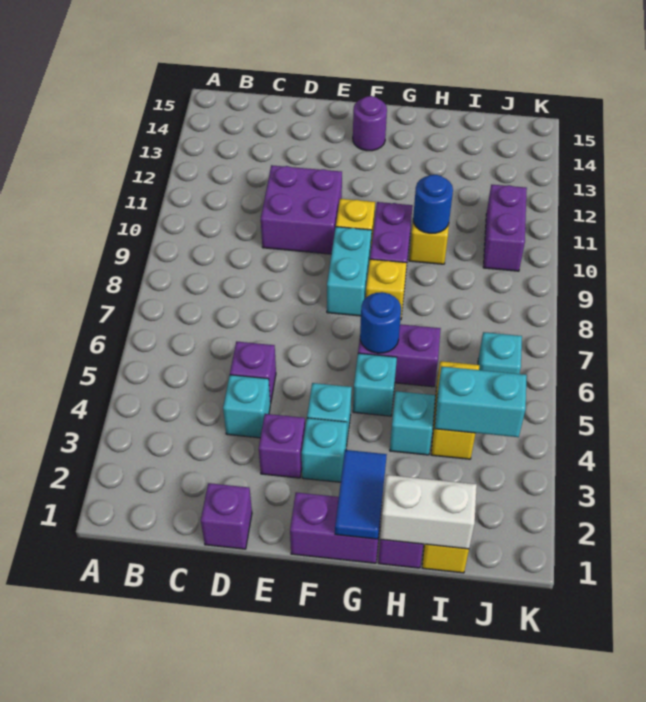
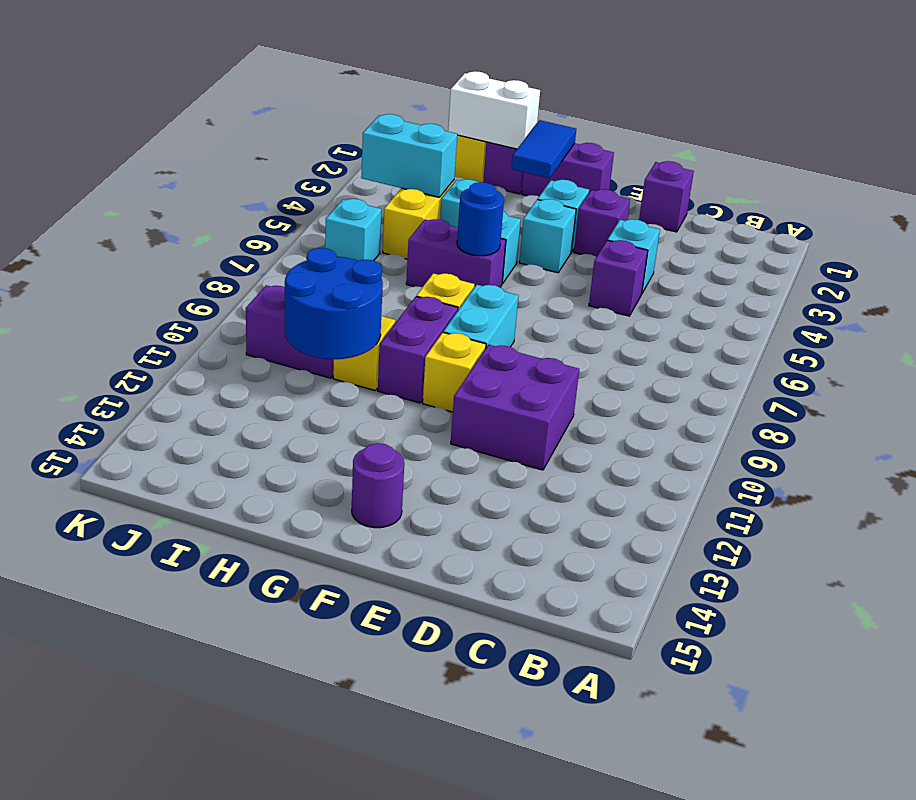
blue 1x1 round brick [413,175,453,233] -> blue 2x2 round brick [285,248,383,359]
purple 1x2 brick [483,185,527,271] -> purple 1x2 brick turned to [246,285,334,378]

